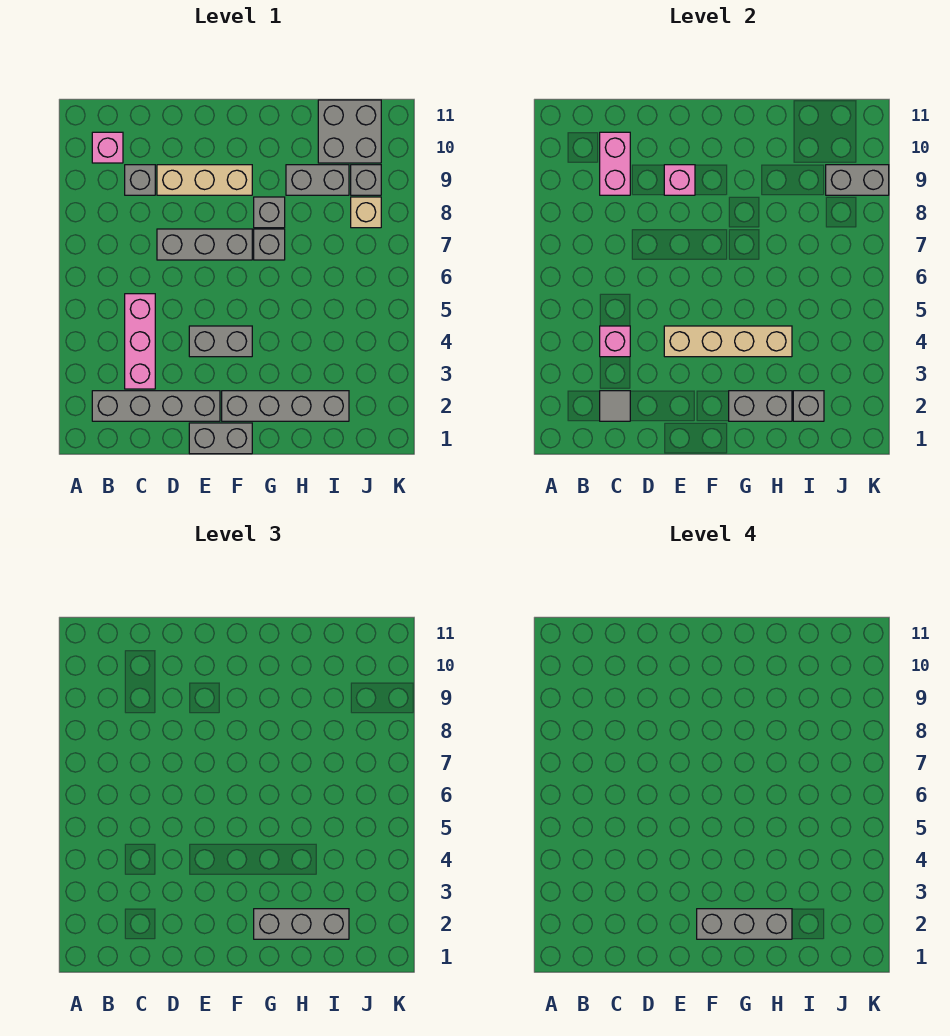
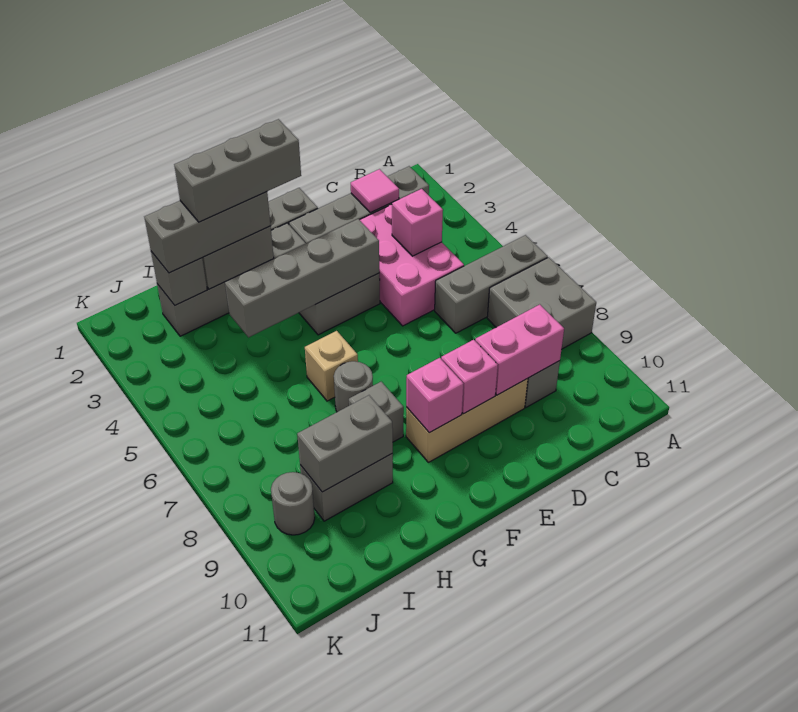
pink 1x1 brick [92,132,123,163] -> pink 1x1 brick moved to [406,358,463,433]
grey 1x1 tile [600,391,630,421] -> pink 1x1 tile [351,169,399,213]
pink 1x3 brick [125,294,155,389] -> pink 2x3 brick [360,205,464,326]
pink 1x2 brick [600,132,630,195] -> pink 1x2 brick turned to [475,304,564,395]
grey 1x3 brick [157,229,252,260] -> grey 1x3 brick moved to [435,235,548,333]
tan 1x4 brick [664,326,792,357] -> grey 1x4 brick [225,219,379,337]
grey 1x1 brick [254,229,285,260] -> grey 1x1 round brick [334,361,373,412]
grey 2x2 brick [318,100,381,163] -> grey 2x2 brick moved to [487,257,596,349]
tan 1x1 brick [351,197,381,228] -> tan 1x1 brick moved to [305,331,358,401]
grey 1x1 brick [351,165,381,195] -> grey 1x1 round brick [271,472,315,535]
grey 1x2 brick [826,165,889,195] -> grey 1x2 brick moved to [297,395,393,492]

